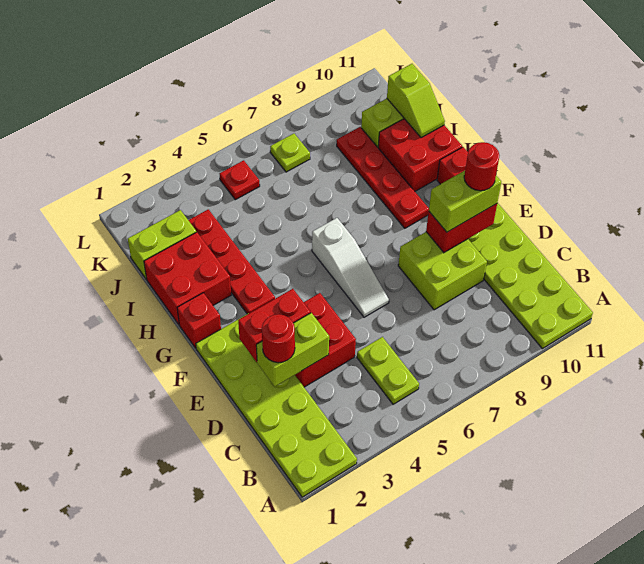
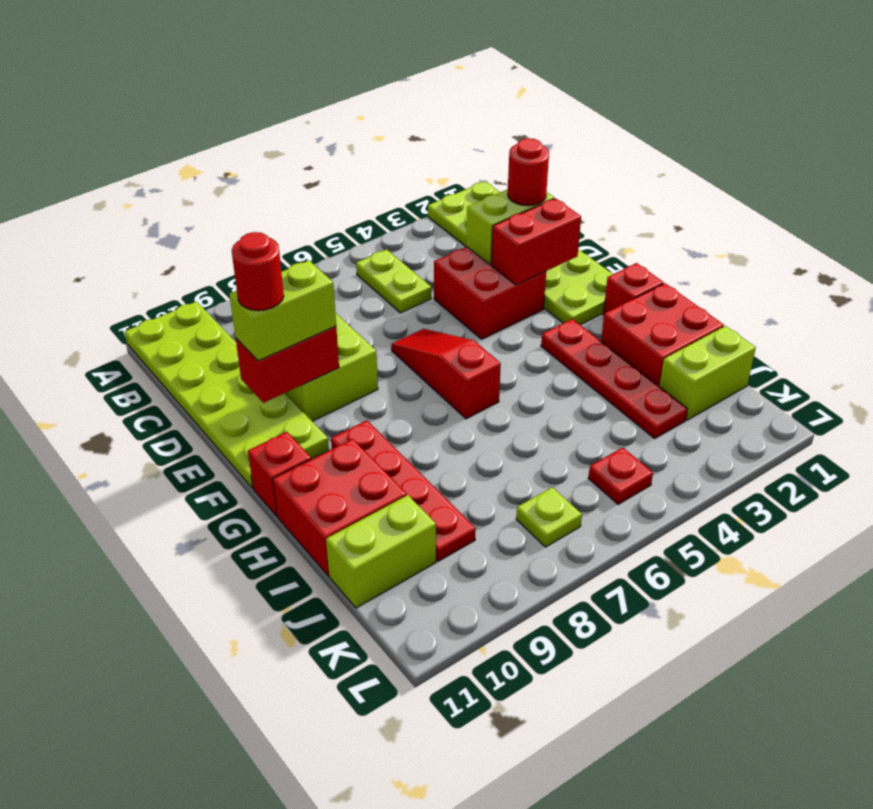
white 1x3 slope [312,218,389,317] -> red 1x3 slope [391,329,501,419]
lime 1x2 slope [387,64,445,138] -> none

